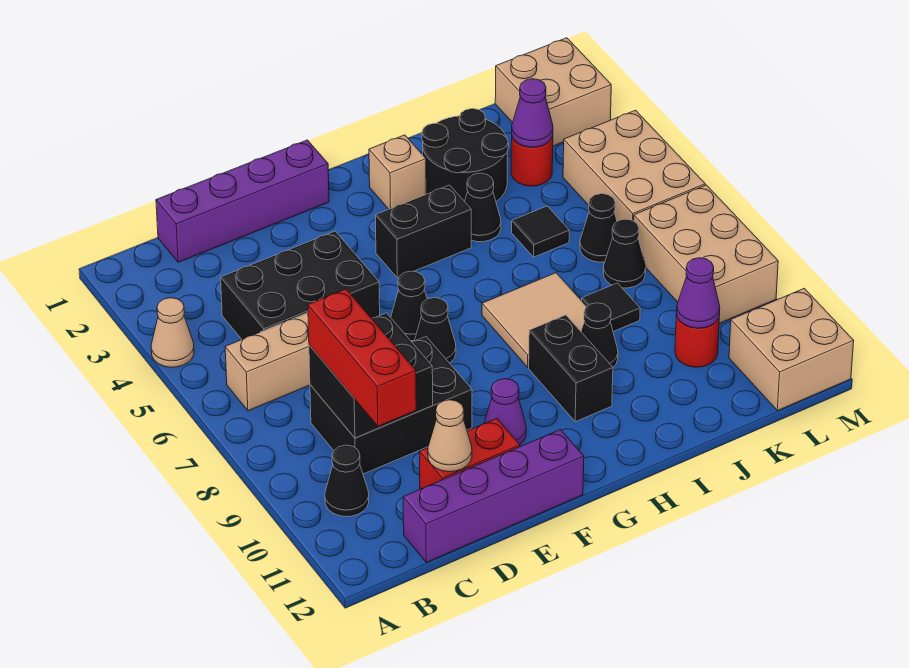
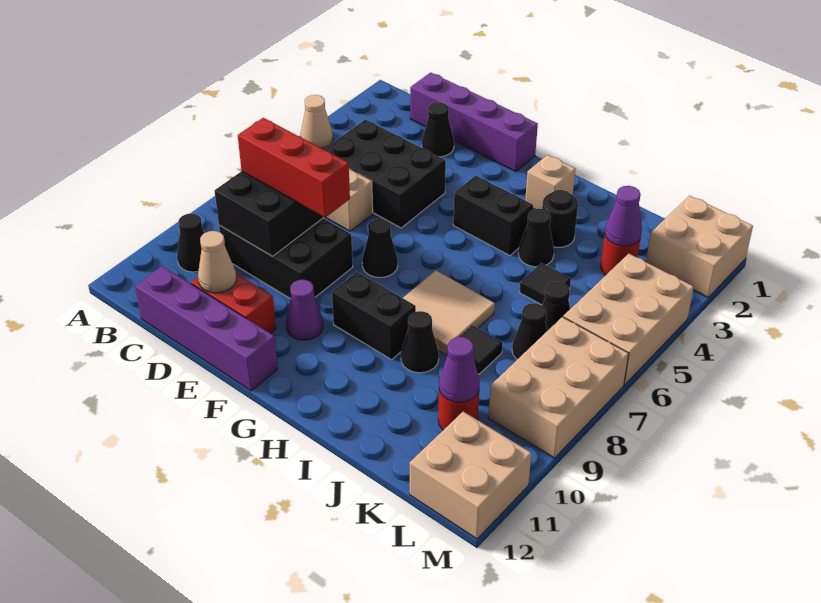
red 1x3 brick [308,289,416,426] -> red 1x3 brick turned to [238,118,350,218]
black 1x1 cone [391,271,427,341] -> black 1x1 cone moved to [422,102,454,157]
black 1x2 brick [529,315,613,422] -> black 1x2 brick turned to [332,272,416,360]
black 2x2 round brick [422,109,508,202] -> black 1x1 round brick [542,190,578,248]

